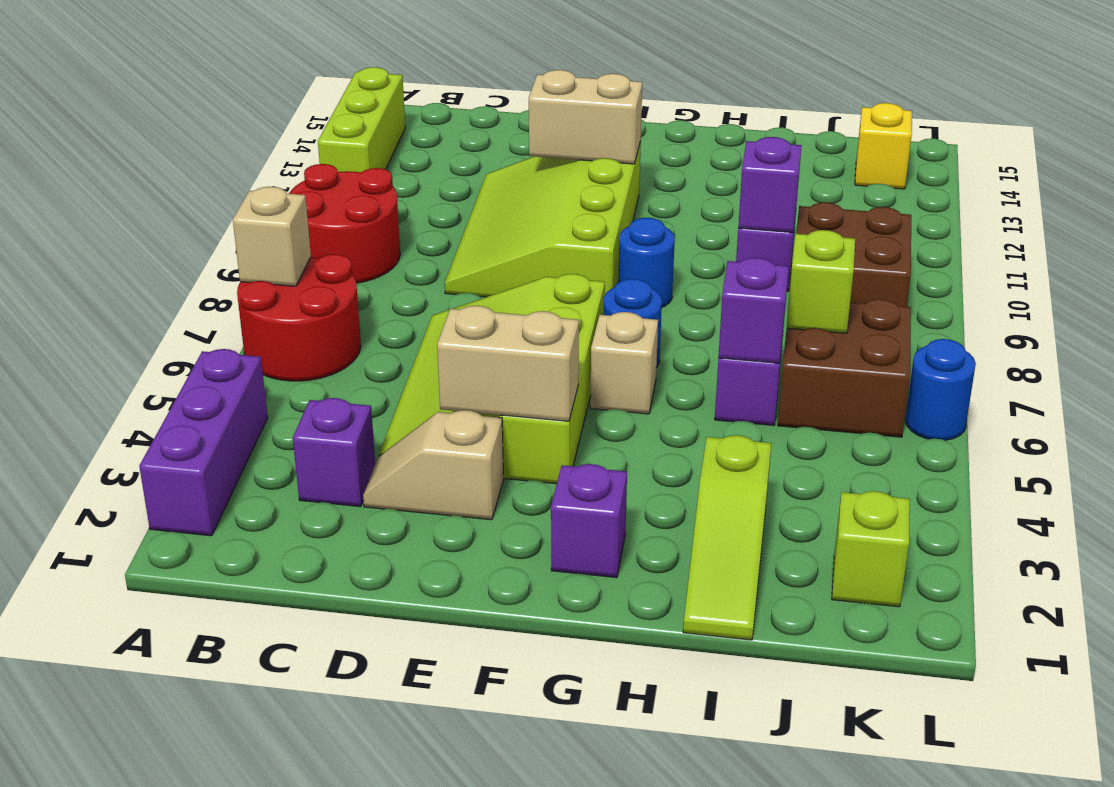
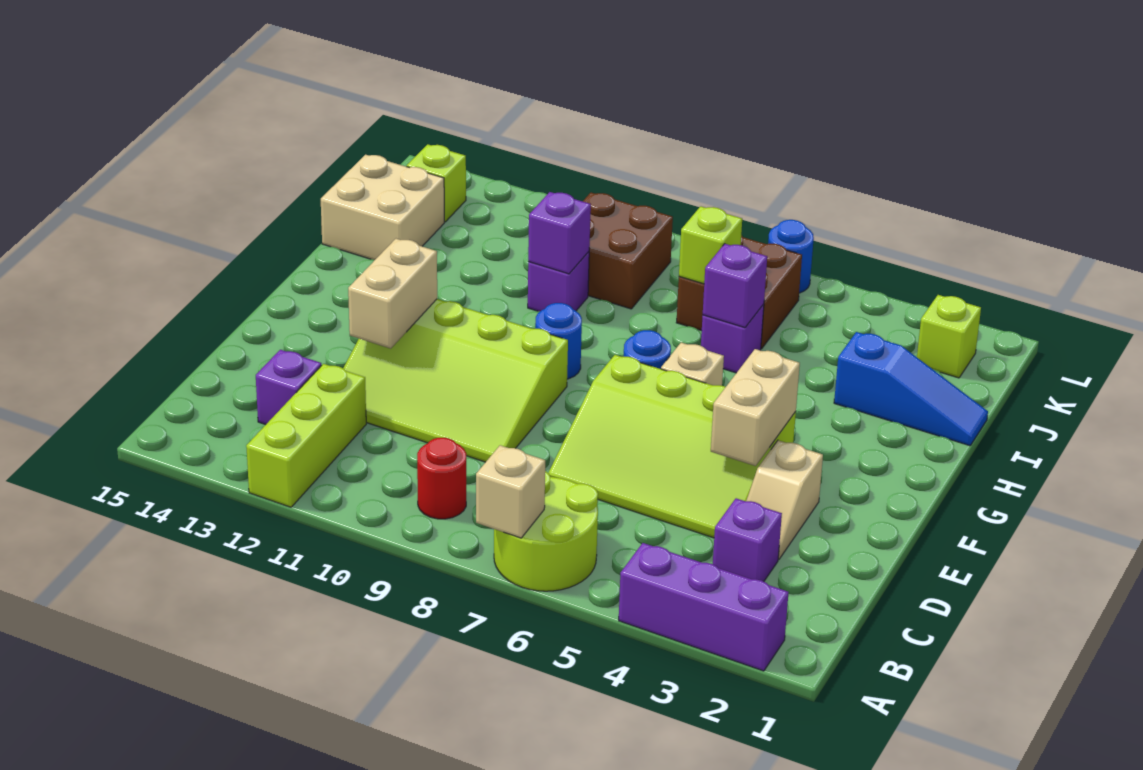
red 2x2 round brick [237,254,361,381] -> lime 2x2 round brick [494,471,598,591]
red 2x2 round brick [289,164,400,283] -> red 1x1 round brick [417,438,466,519]
lime 1x3 brick [318,67,405,172] -> lime 1x3 brick turned to [246,364,366,507]
purple 1x1 brick [551,464,627,578] -> purple 1x1 brick moved to [256,350,322,425]
lime 1x3 slope [683,435,771,640] -> blue 1x3 slope [834,332,988,446]
none -> tan 2x2 brick [321,155,444,260]
yellow 1x1 brick [855,103,912,189] -> lime 1x1 brick [407,144,466,222]

